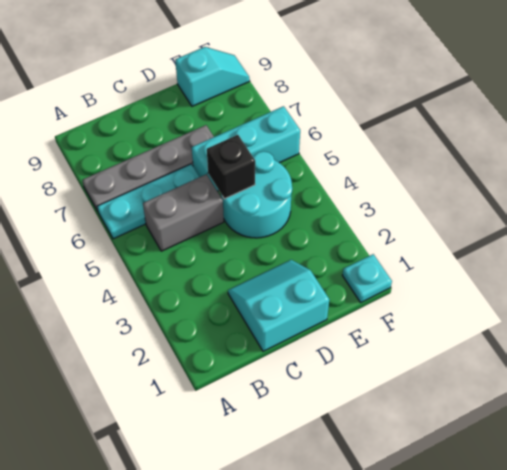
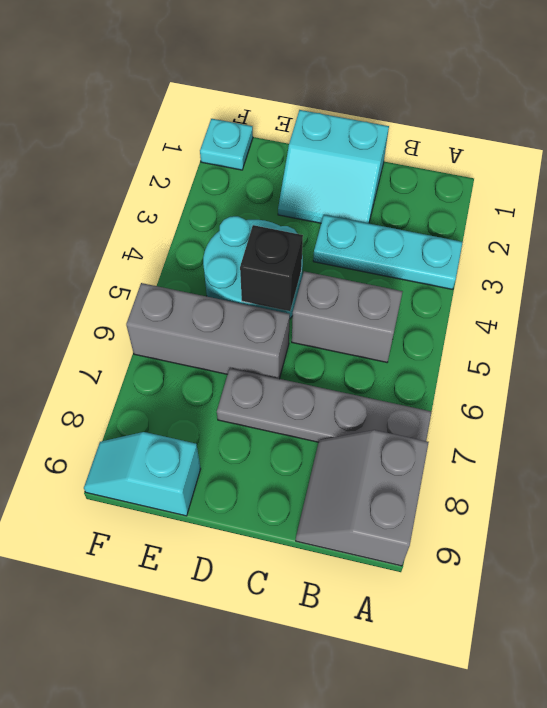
cyan 1x3 plate [97,164,199,239] -> cyan 1x3 plate moved to [313,215,463,289]
none -> grey 2x2 slope [296,430,429,566]
cyan 1x3 brick [192,106,300,191] -> grey 1x3 brick [126,283,290,379]

